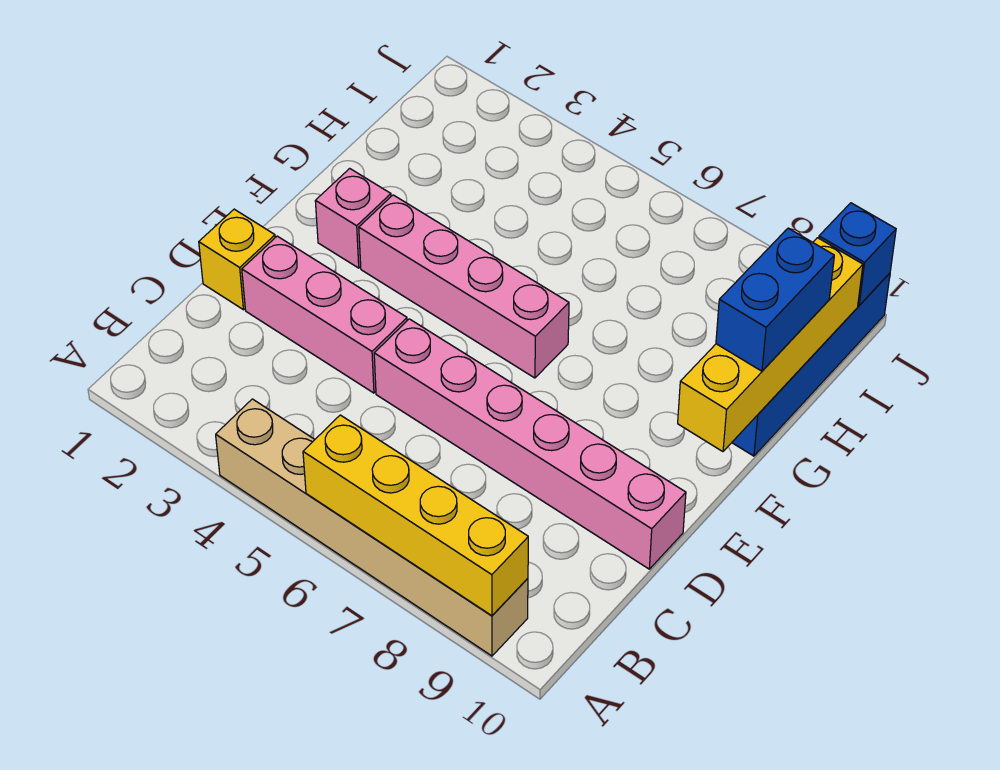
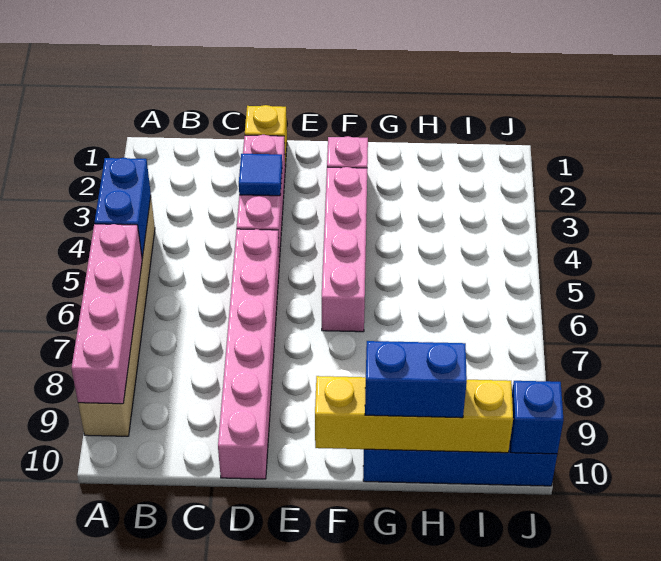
none -> blue 1x2 brick [95,158,151,258]
yellow 1x4 brick [303,415,528,616] -> pink 1x4 brick [71,224,142,404]
none -> blue 1x1 tile [239,154,282,196]

